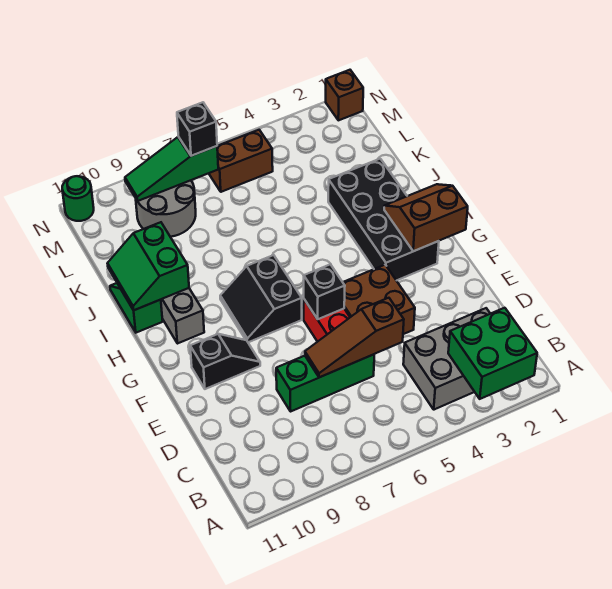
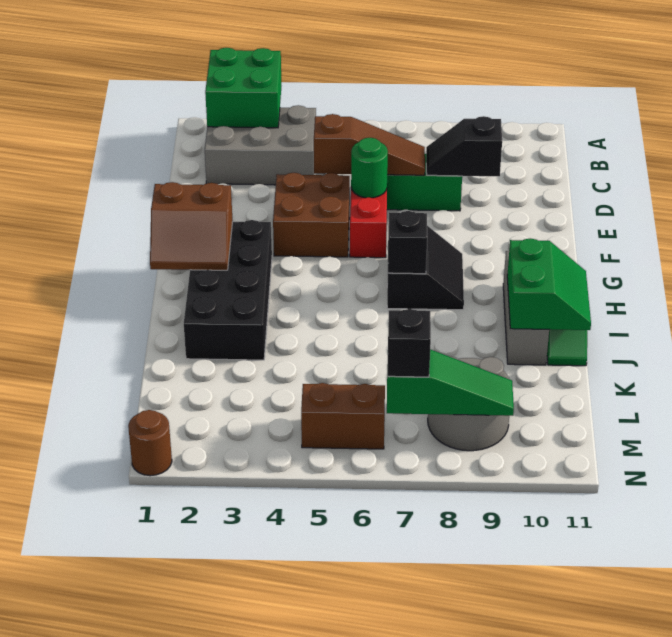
black 1x1 brick [304,264,345,319] -> black 1x1 brick moved to [388,211,427,274]
black 1x2 slope [190,334,260,389] -> black 1x2 slope moved to [426,116,502,176]
brown 1x1 brick [326,70,363,120] -> brown 1x1 round brick [128,410,172,476]
green 1x1 round brick [62,176,94,221] -> green 1x1 round brick moved to [351,138,388,198]

